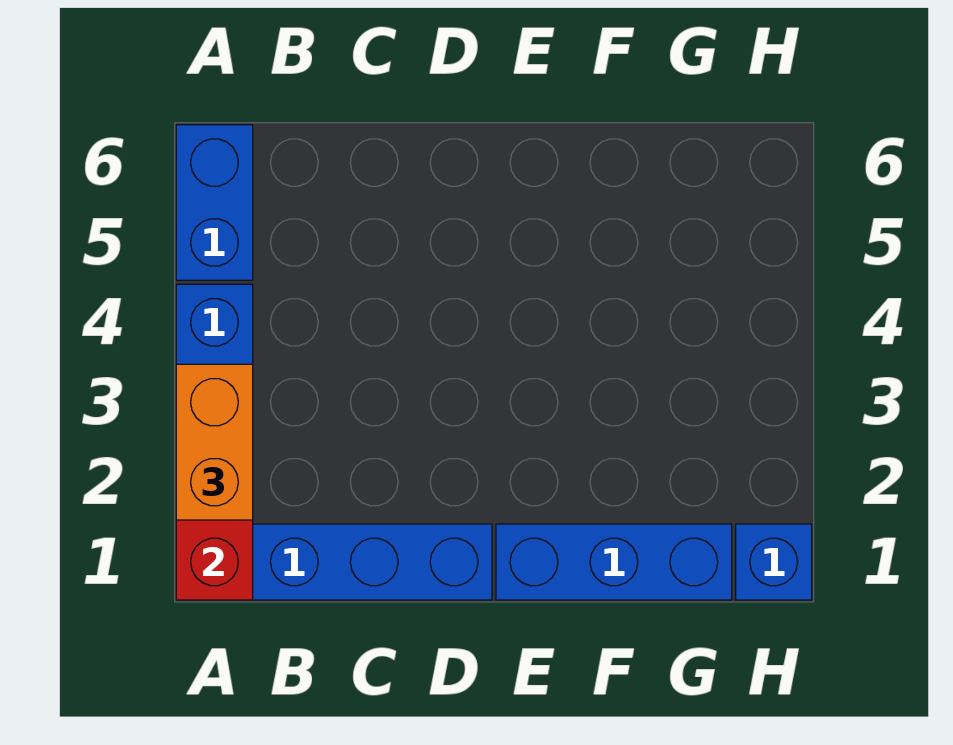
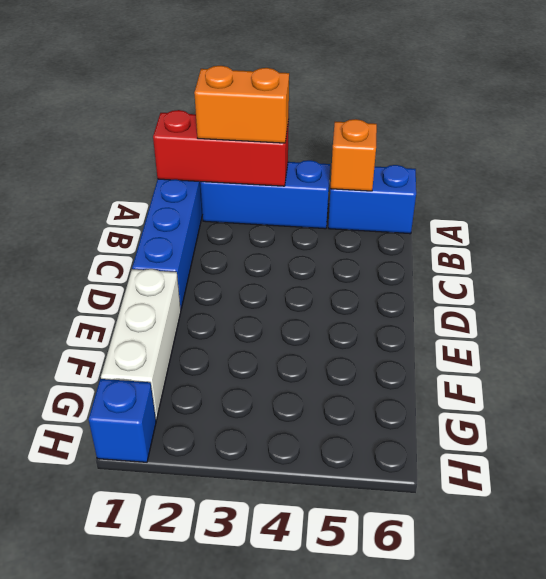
none -> orange 1x1 brick [330,119,377,191]
blue 1x3 brick [496,524,732,600] -> white 1x3 brick [101,269,181,420]

